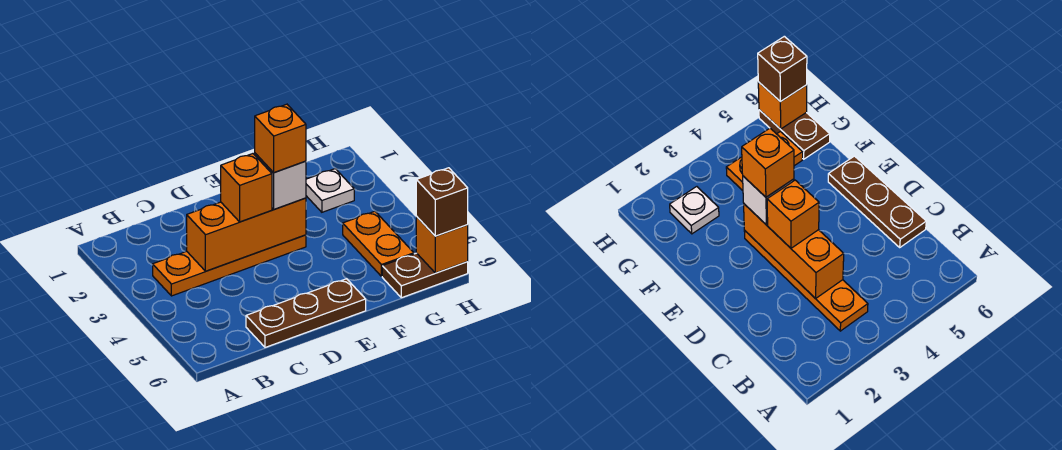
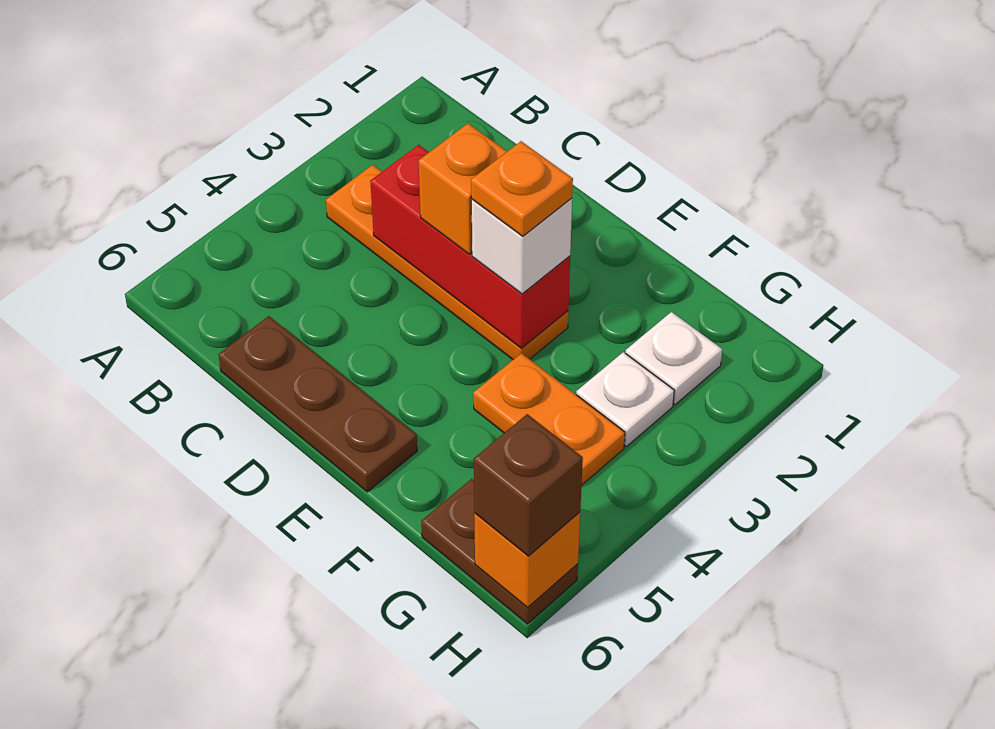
orange 1x3 brick [187,198,306,271] -> red 1x3 brick [370,145,570,348]
orange 1x1 brick [255,104,306,173] -> orange 1x1 plate [471,141,573,236]
none -> white 1x1 plate [576,352,674,447]
orange 1x2 plate [343,211,414,276] -> orange 1x2 plate turned to [473,353,625,486]

